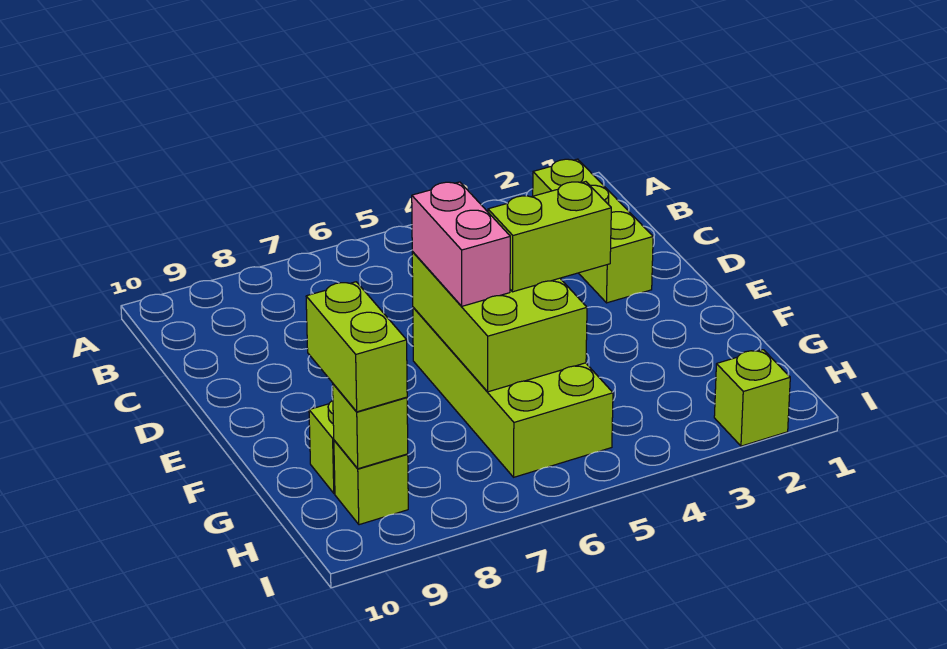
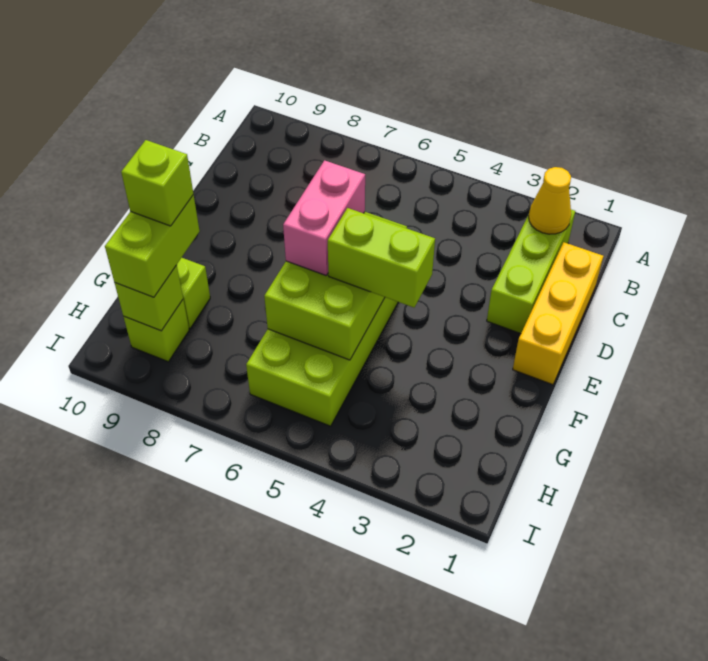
none -> yellow 1x1 cone [529,167,571,234]
none -> yellow 1x3 brick [513,242,603,385]
lime 1x1 brick [714,350,790,446] -> lime 1x1 brick moved to [121,140,193,226]

